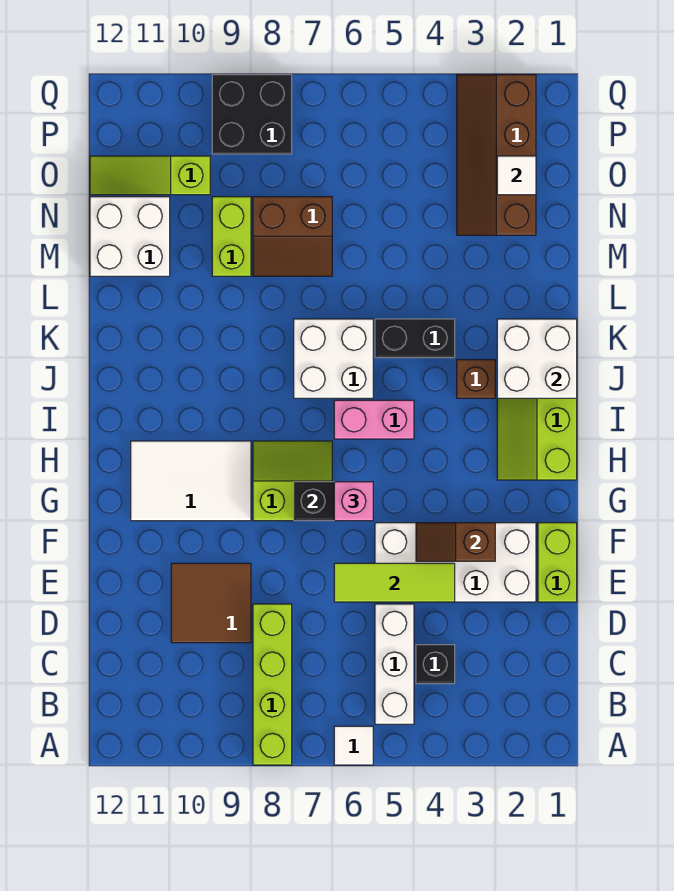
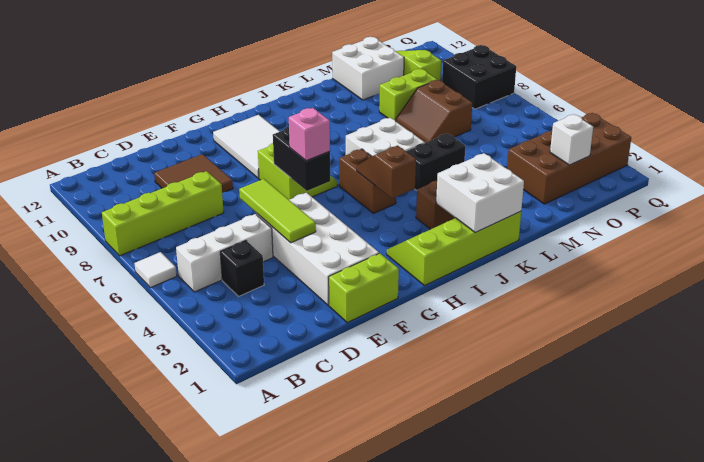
brown 1x2 slope [416,523,495,561] -> brown 1x2 slope moved to [357,146,416,199]
pink 1x2 brick [334,400,414,439] -> brown 1x2 brick [339,149,396,213]
black 1x2 brick [375,319,455,358] -> black 1x2 brick turned to [406,134,465,190]
brown 2x4 slope [457,75,536,235] -> brown 2x4 brick [507,113,631,204]
white 1x1 tile [497,156,536,195] -> white 1x1 brick [550,114,593,165]

